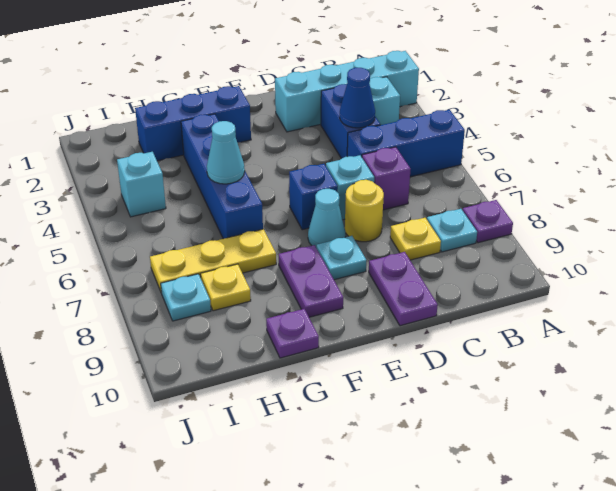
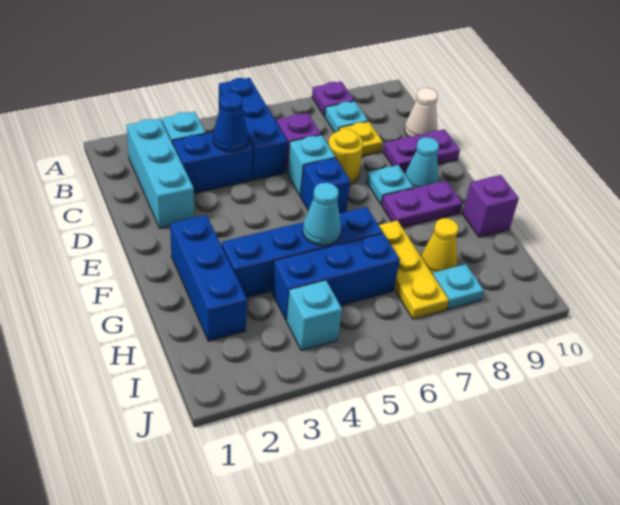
cyan 1x4 brick [275,51,419,132] -> cyan 1x3 brick [126,118,194,228]
none -> white 1x1 cone [405,88,438,137]
cyan 1x1 cone [308,189,346,248] -> cyan 1x1 cone moved to [405,137,439,188]
purple 1x1 plate [266,309,319,358] -> purple 1x1 brick [462,175,519,237]
none -> blue 1x3 brick [272,233,400,320]
yellow 1x1 plate [201,264,251,311] -> yellow 1x1 cone [421,218,459,274]

